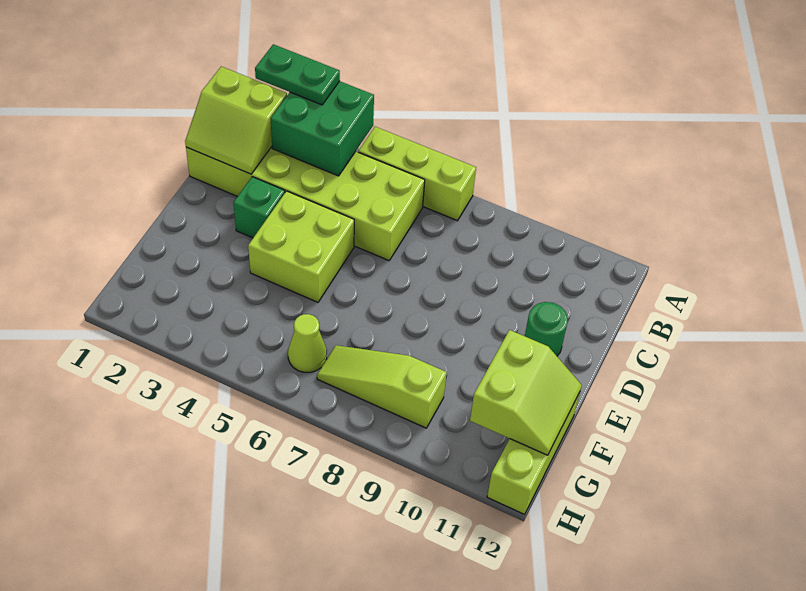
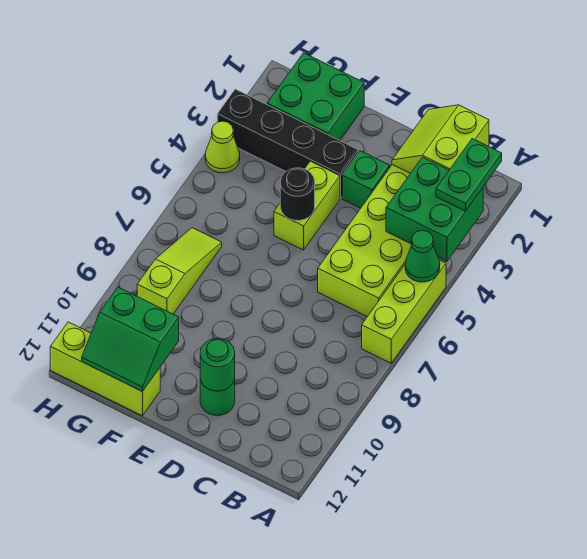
none -> green 1x1 cone [405,230,440,282]
lime 2x2 brick [248,191,354,302] -> lime 1x2 brick [274,161,340,250]
none -> green 1x1 round brick [200,339,235,391]
none -> black 1x4 brick [217,89,358,198]
none -> black 1x1 round brick [280,168,315,221]
none -> green 2x2 brick [267,53,364,140]
lime 2x2 slope [470,330,582,455] -> green 2x2 slope [82,287,179,392]
lime 1x1 cone [288,314,327,372] -> lime 1x1 cone moved to [205,121,240,173]

